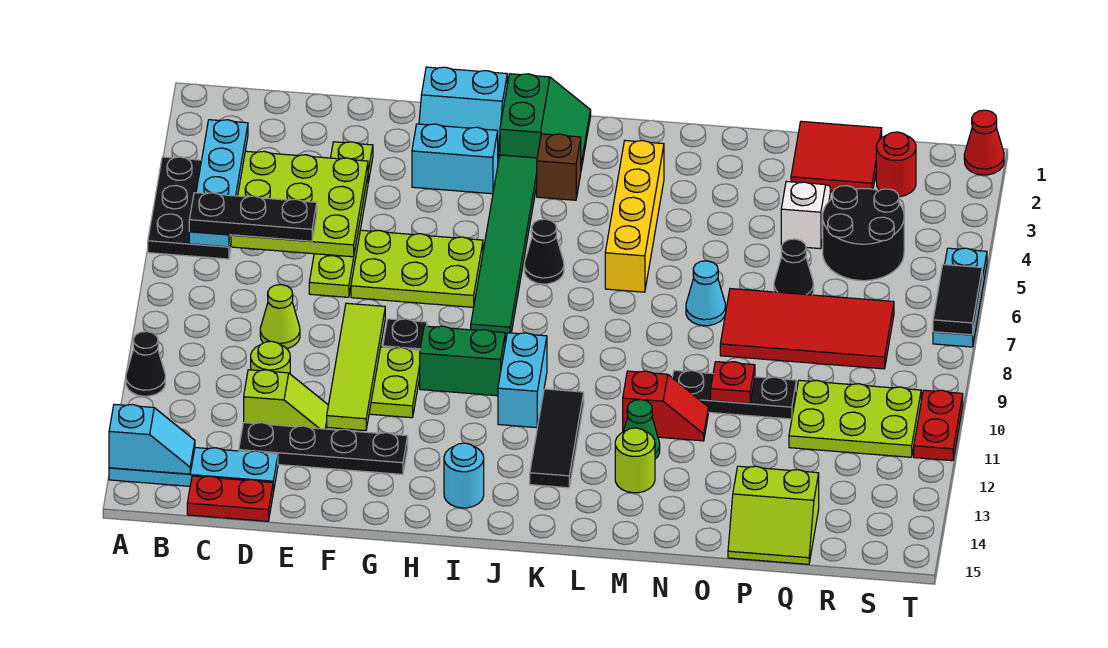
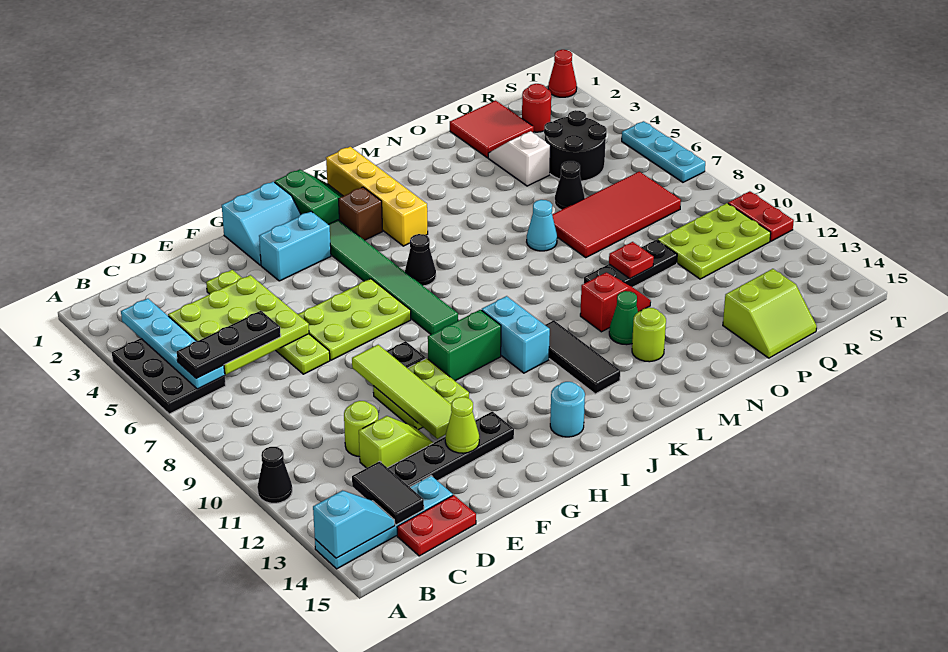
lime 1x1 cone [260,285,300,349] -> lime 1x1 cone moved to [445,397,479,453]
yellow 1x4 brick [605,141,664,292] -> yellow 1x4 brick moved to [326,147,428,246]
black 1x2 tile [933,264,982,335] -> black 1x2 tile moved to [352,461,424,525]

